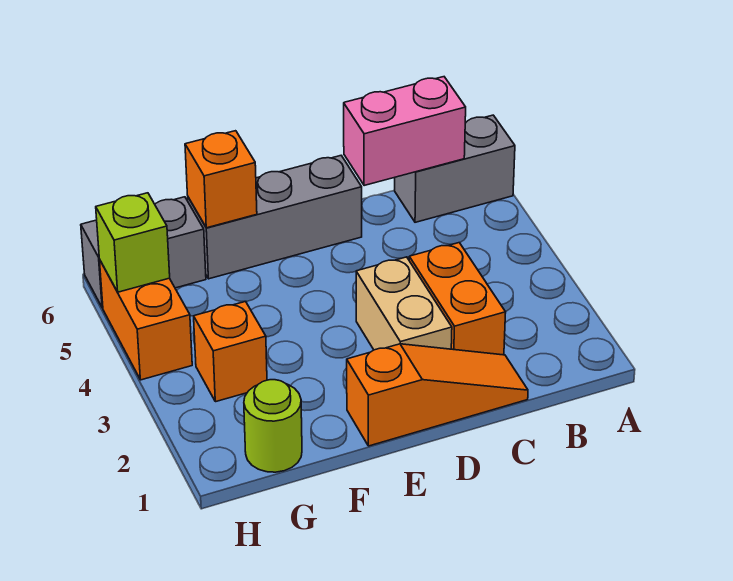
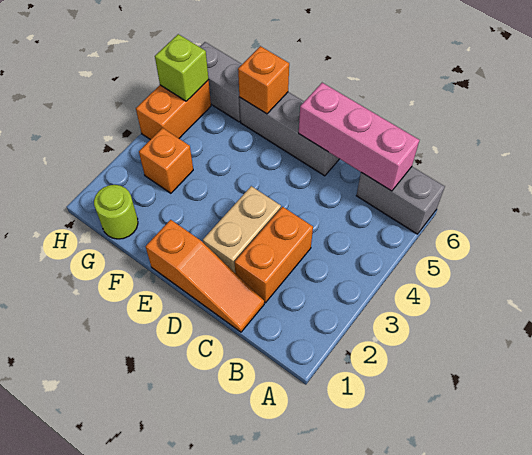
pink 1x2 brick [344,77,466,186] -> pink 1x3 brick [299,83,419,191]

